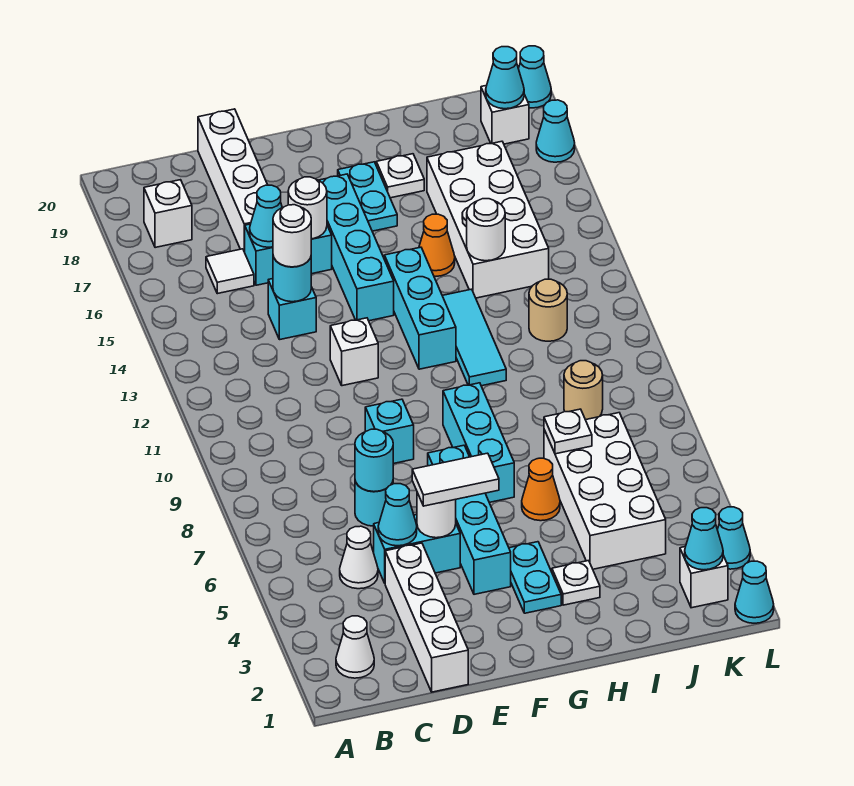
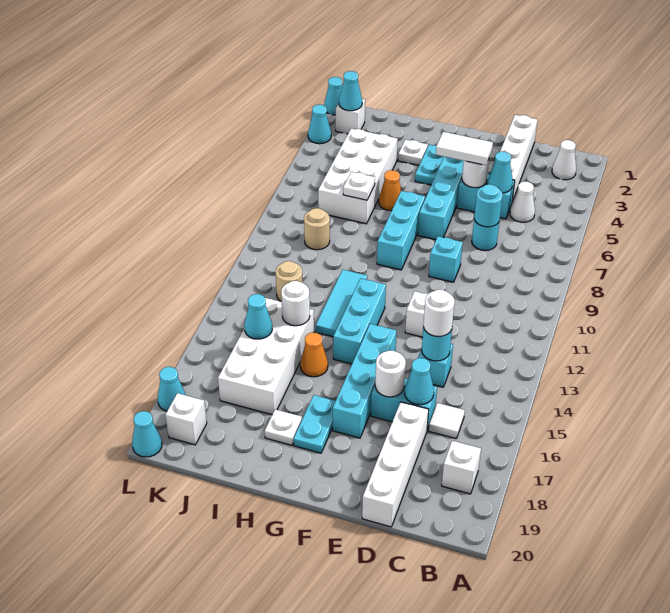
cyan 1x1 cone [486,47,524,109] -> cyan 1x1 cone moved to [244,294,272,339]

